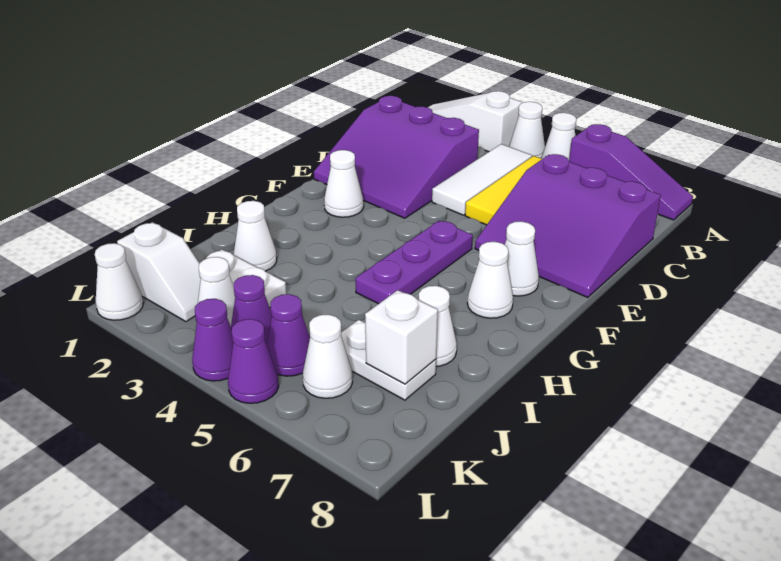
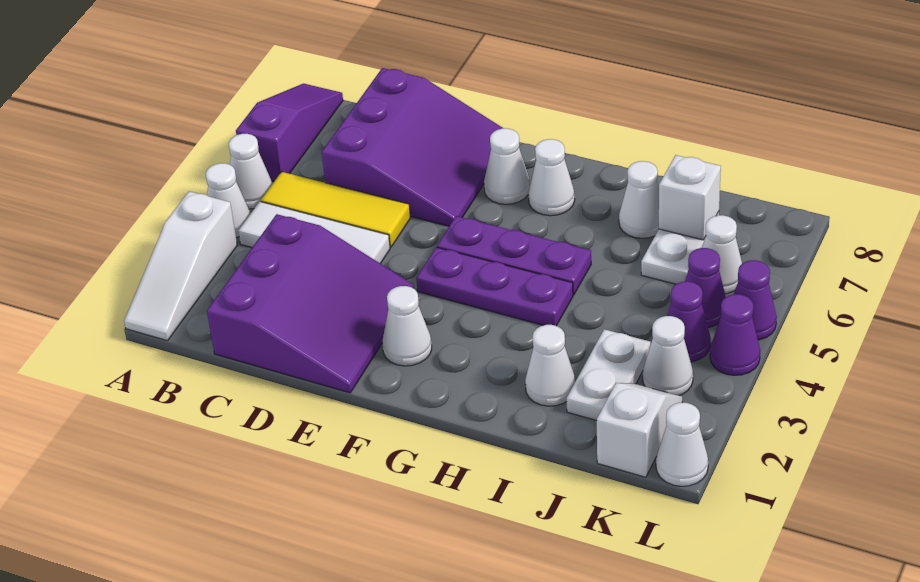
none -> purple 1x3 plate [416,247,573,326]

